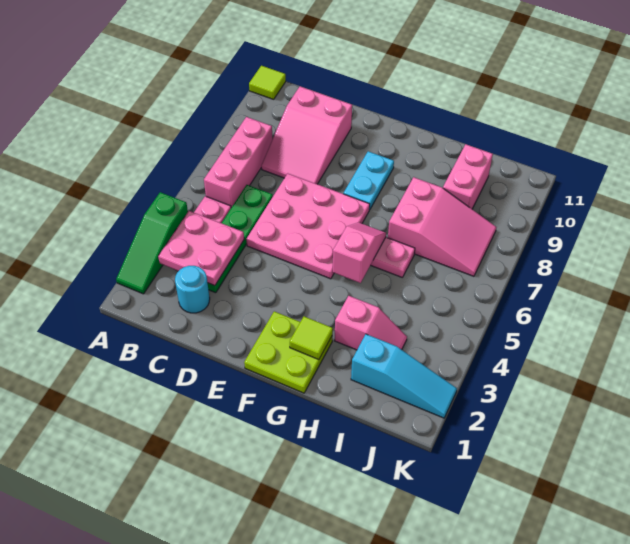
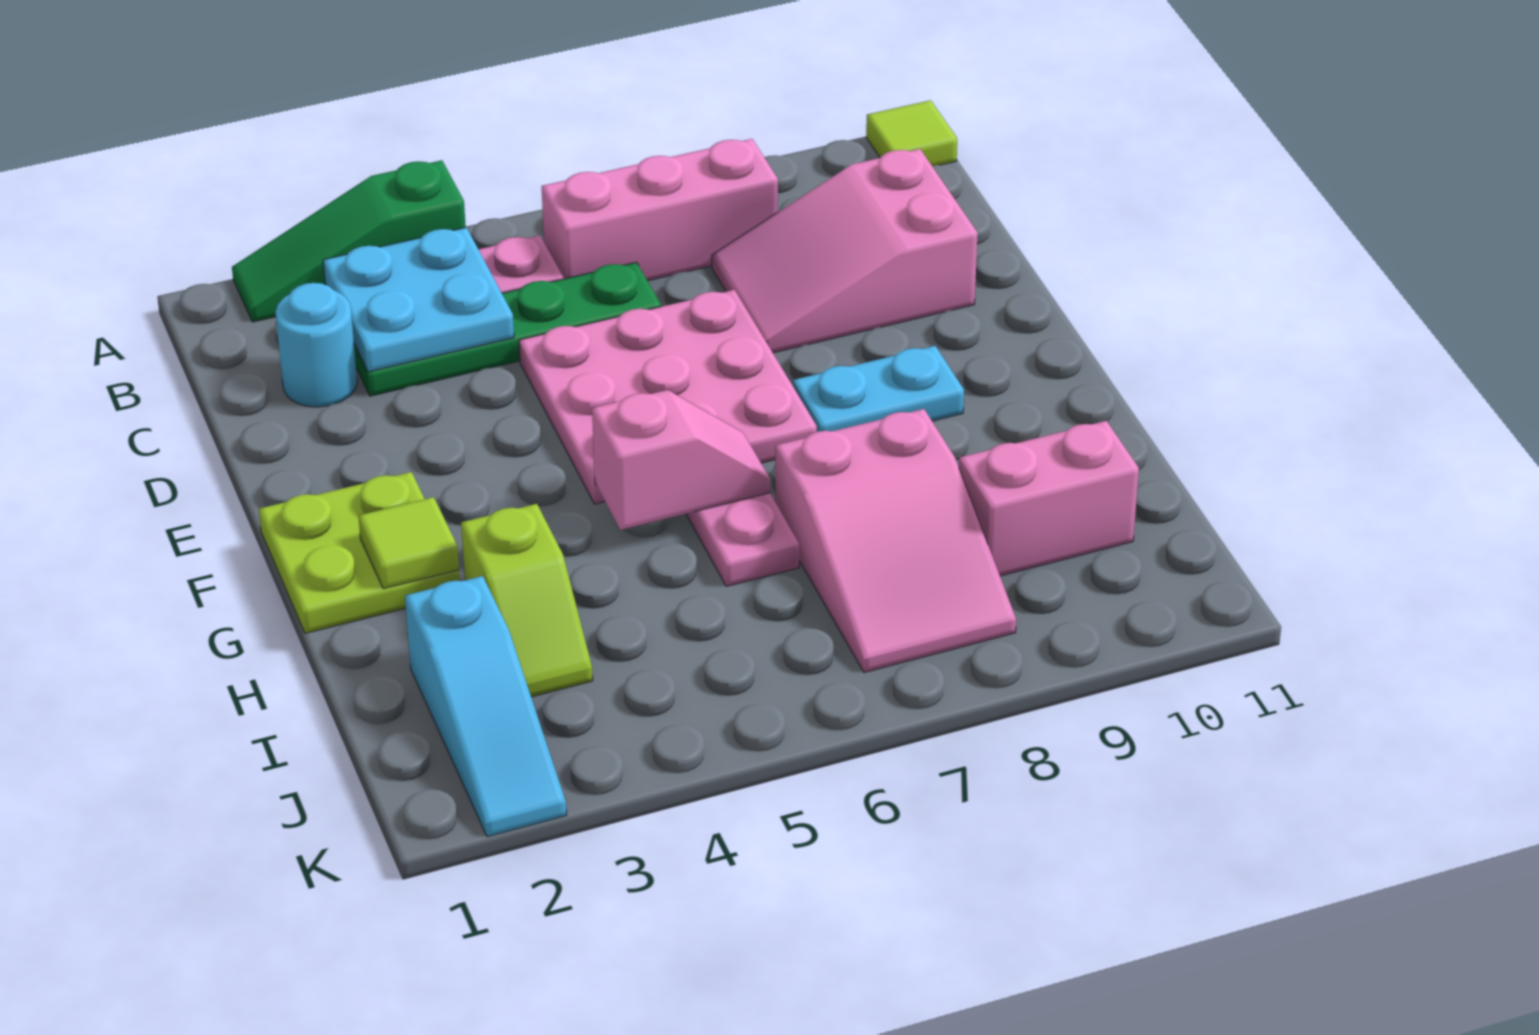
pink 2x2 plate [158,211,244,286] -> cyan 2x2 plate [323,227,514,372]
pink 1x2 slope [335,296,407,350] -> lime 1x2 slope [461,504,593,697]

